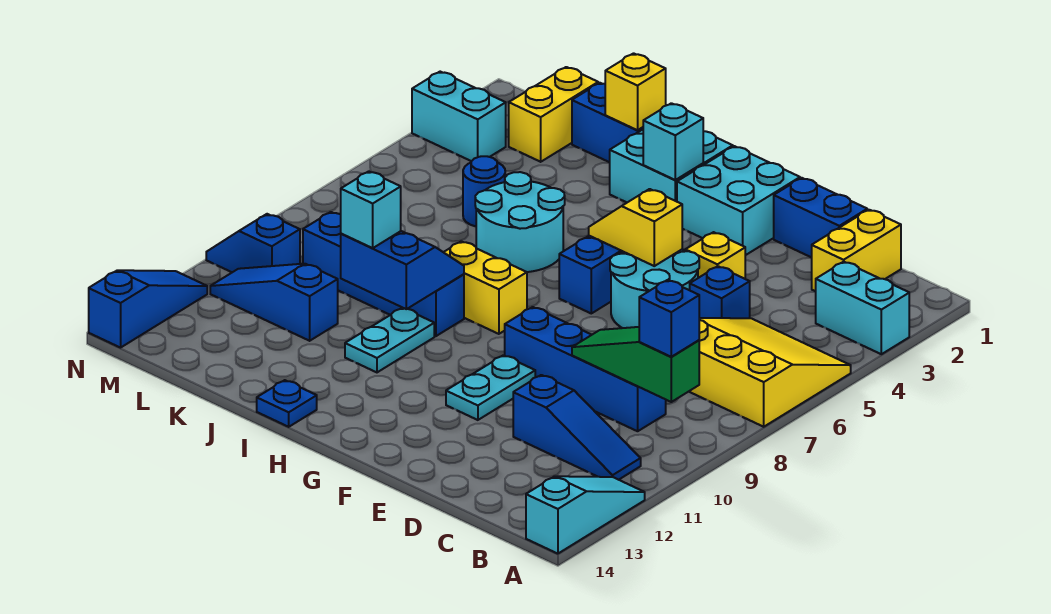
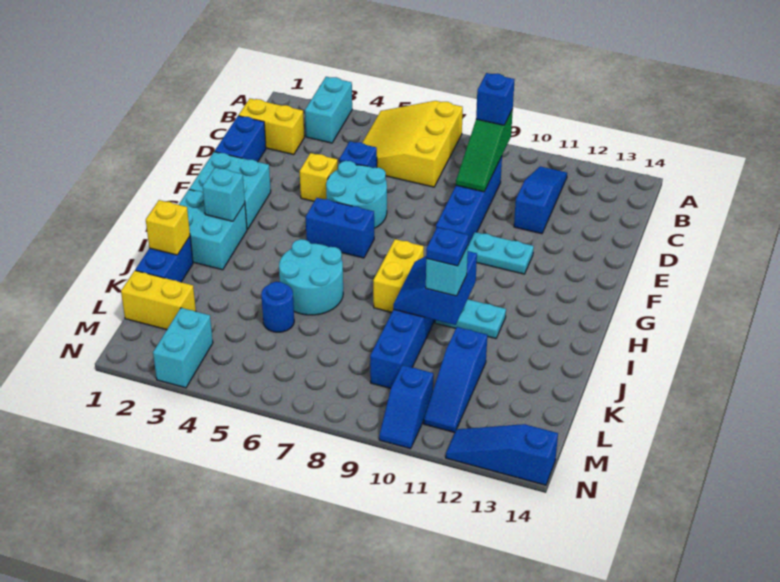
cyan 1x3 slope [526,476,645,554] -> none
yellow 1x2 slope [589,189,682,266] -> none
blue 1x1 plate [257,380,317,427] -> blue 1x1 plate moved to [426,227,468,266]

